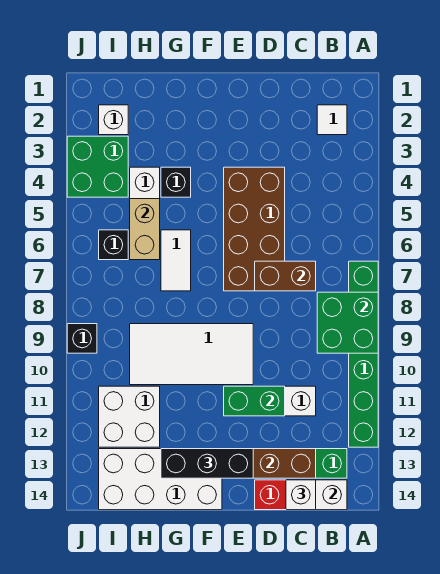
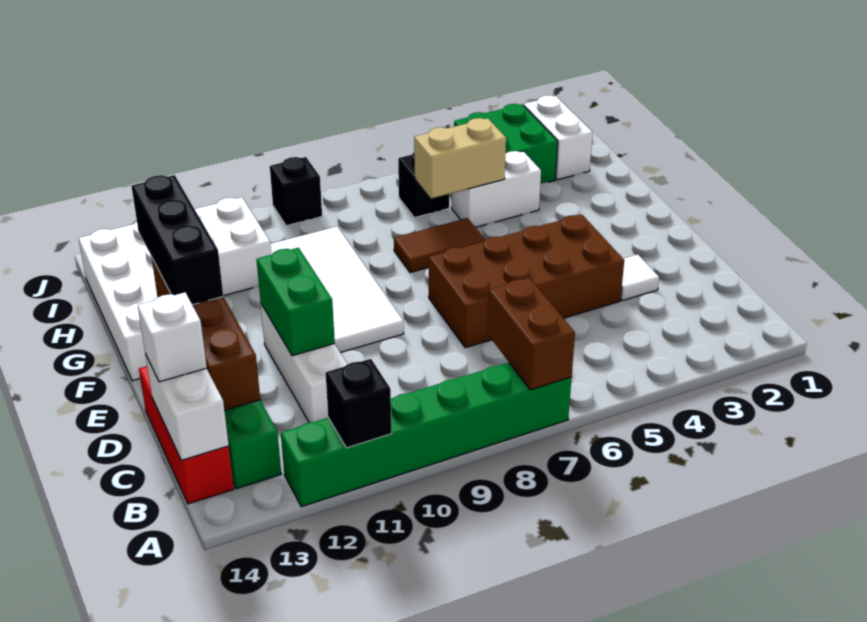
green 2x2 brick [317,292,378,353] -> none
white 1x1 tile [317,105,347,135] -> white 1x1 tile moved to [621,255,659,301]
brown 1x2 brick [255,261,316,291] -> brown 1x2 brick moved to [487,278,575,390]
black 1x1 brick [161,167,191,197] -> black 1x1 brick moved to [326,359,392,448]
white 1x2 tile [161,230,191,291] -> brown 1x2 tile [394,218,485,273]
white 1x1 brick [99,105,128,135] -> white 1x2 brick [524,95,593,180]

